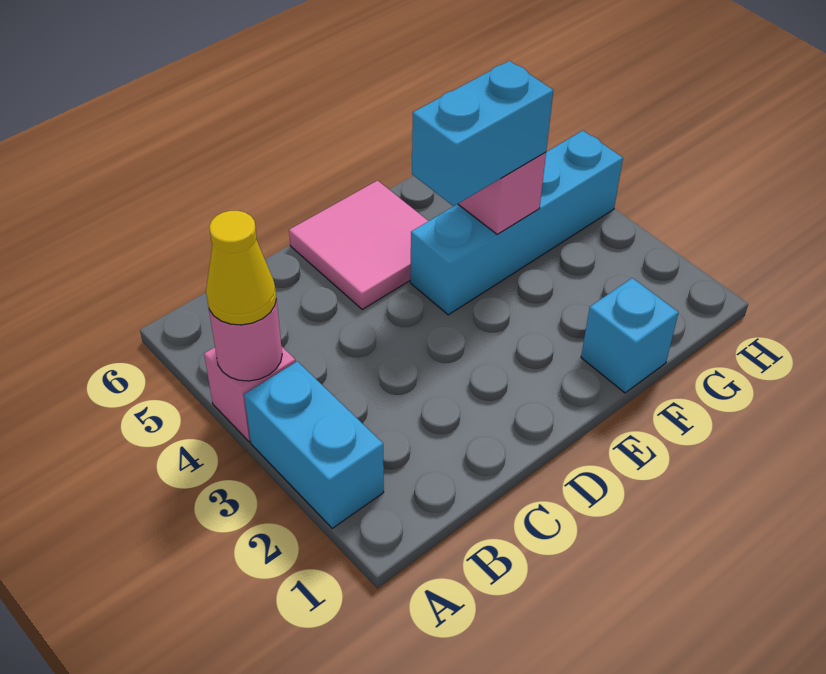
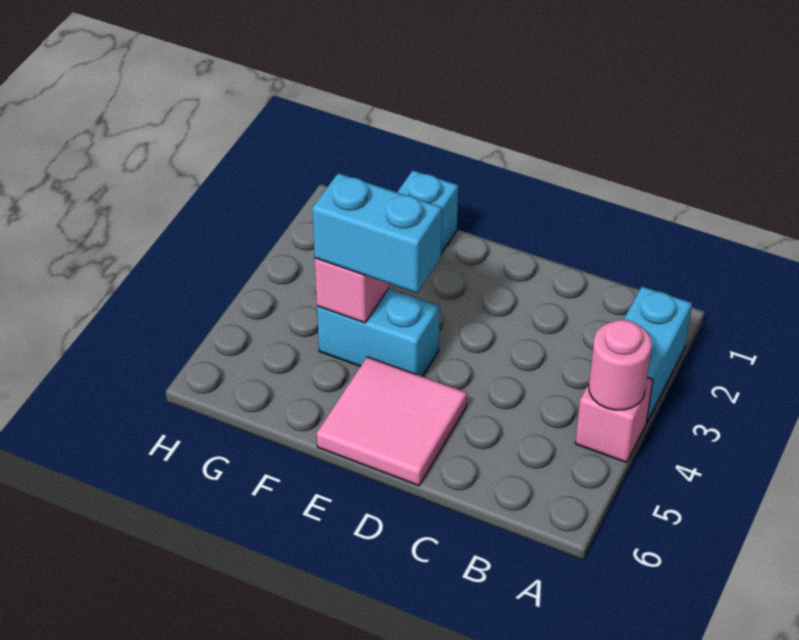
yellow 1x1 cone [206,211,276,325] -> none
cyan 1x4 brick [410,131,623,315] -> cyan 1x2 brick [317,288,440,377]

